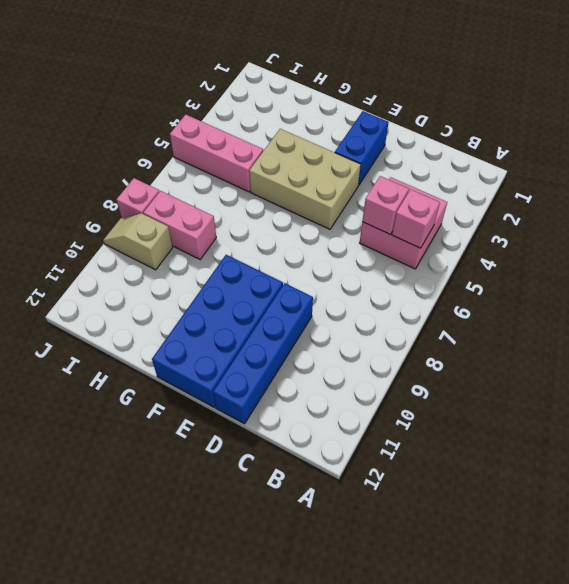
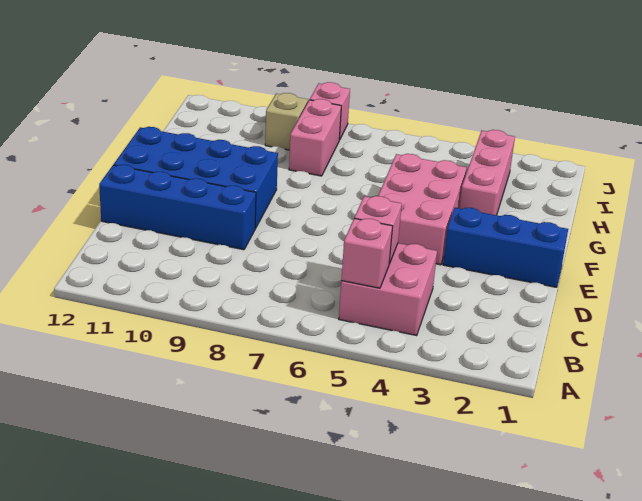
blue 1x2 brick [335,111,389,185] -> blue 1x3 brick [443,208,568,287]
tan 2x3 brick [249,129,361,229] -> pink 2x3 brick [378,154,467,265]
pink 1x3 brick [170,115,263,192] -> pink 1x3 brick moved to [459,130,515,215]

